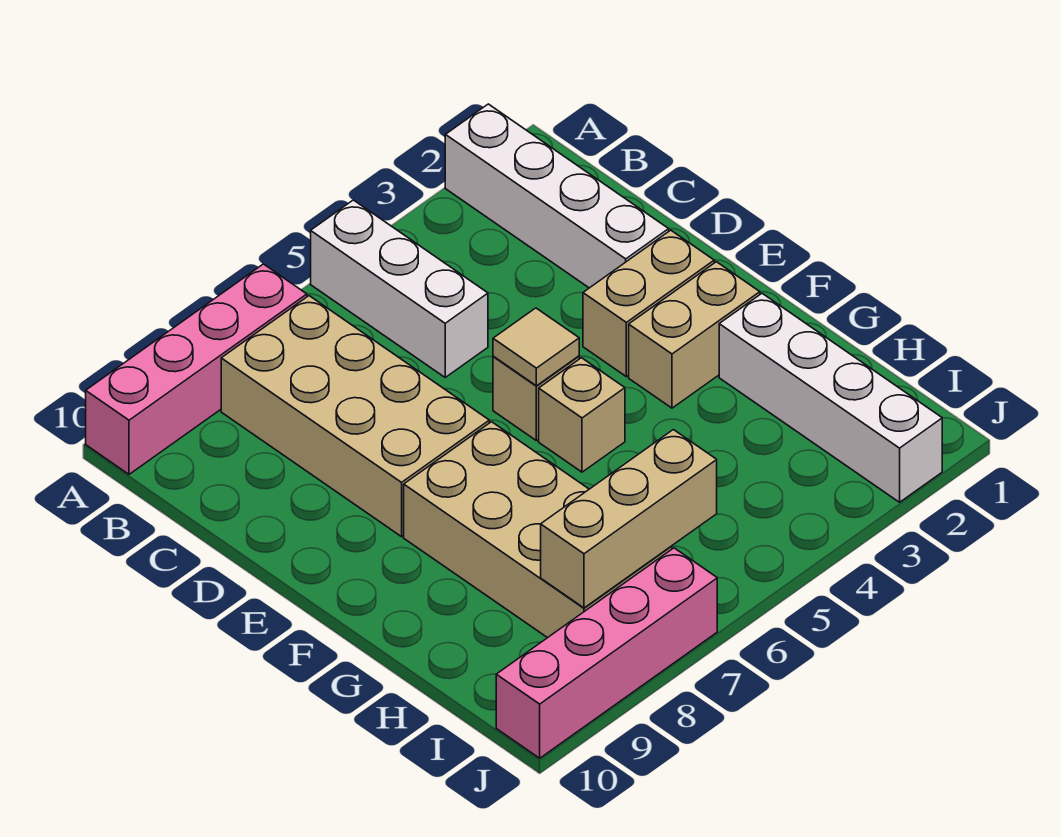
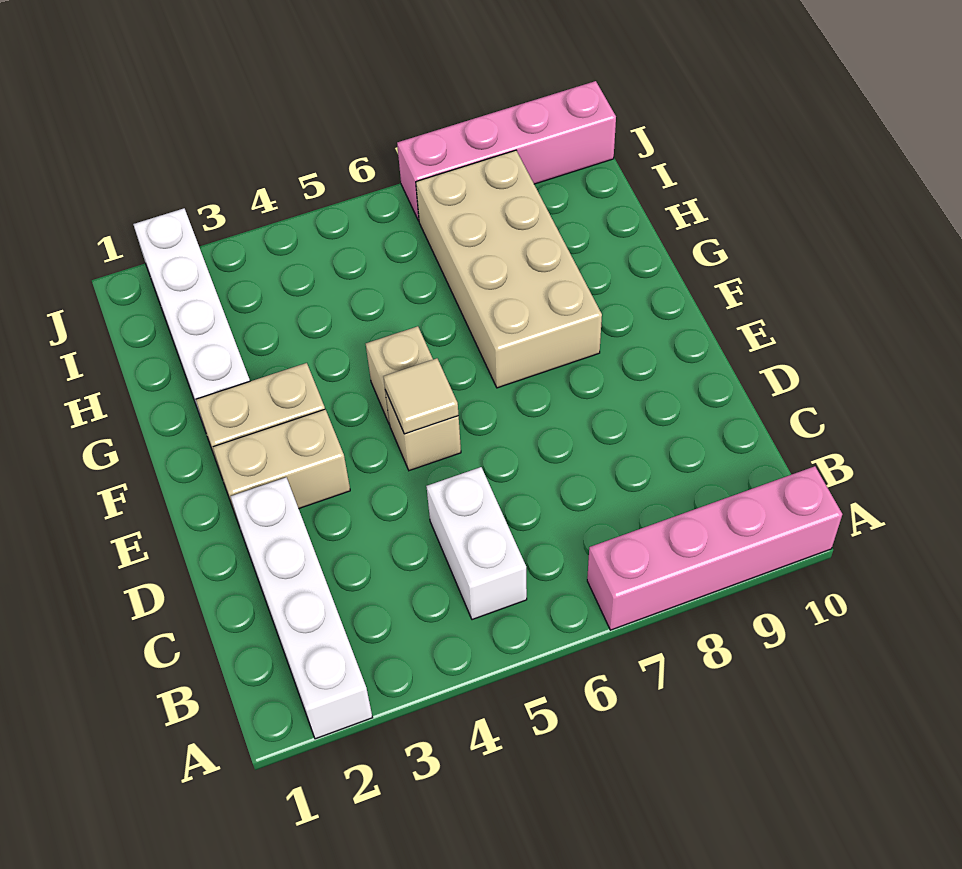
white 1x3 brick [311,200,488,377] -> white 1x2 brick [426,467,527,620]
tan 2x4 brick [221,296,489,537] -> none
tan 1x3 brick [541,430,717,608] -> none

